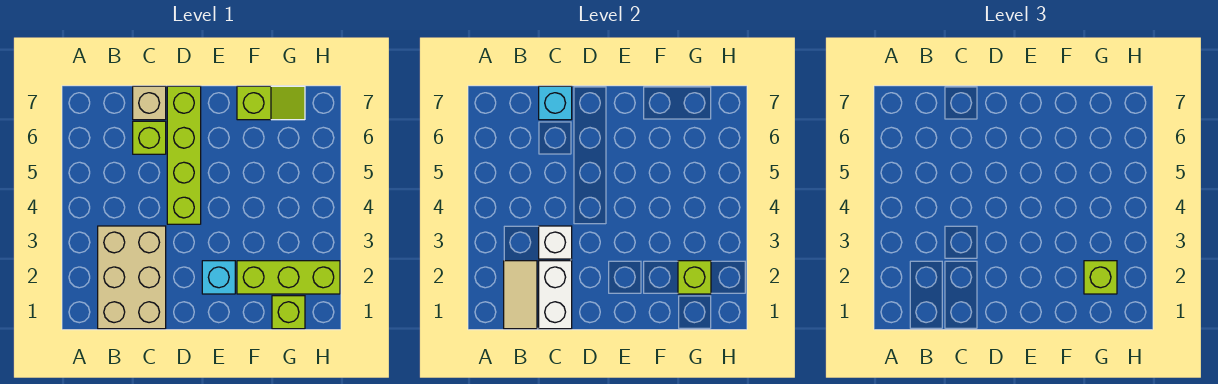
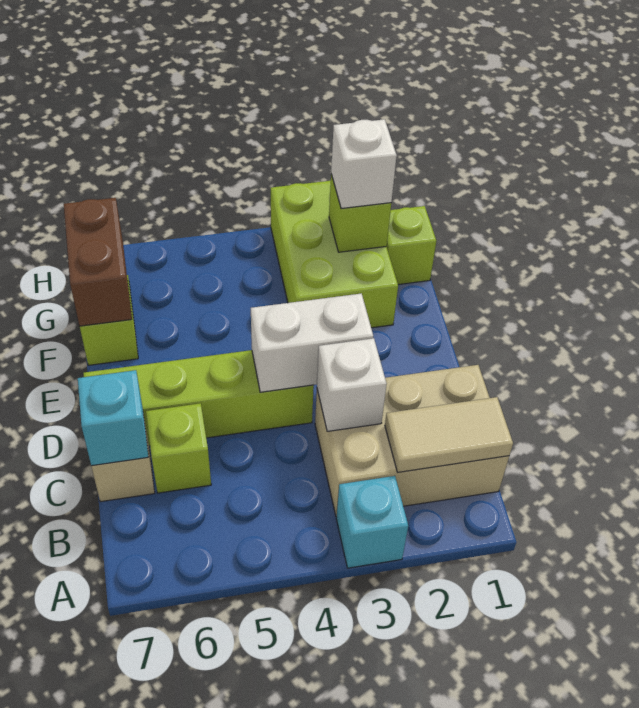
white 1x2 brick [539,261,572,329] -> white 1x2 brick moved to [251,293,373,392]
cyan 1x1 brick [202,261,235,294] -> cyan 1x1 brick moved to [336,476,408,568]
lime 1x3 brick [237,261,340,294] -> lime 2x3 brick [271,181,398,328]
none -> brown 1x2 brick [64,198,132,326]
lime 1x1 brick [1084,261,1117,294] -> white 1x1 brick [331,119,397,209]

